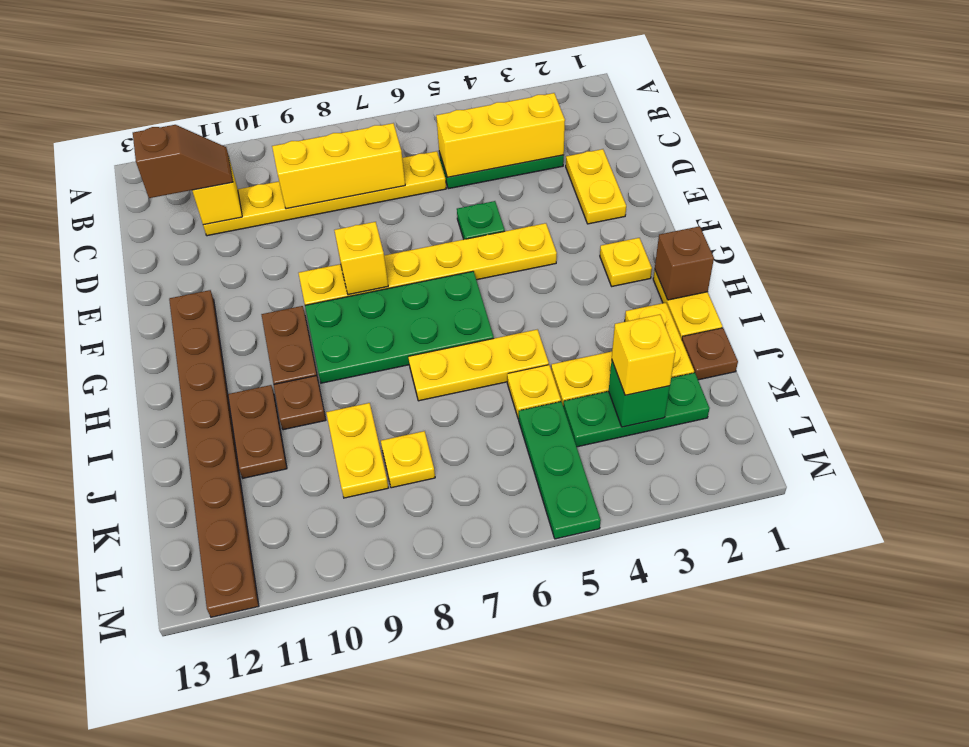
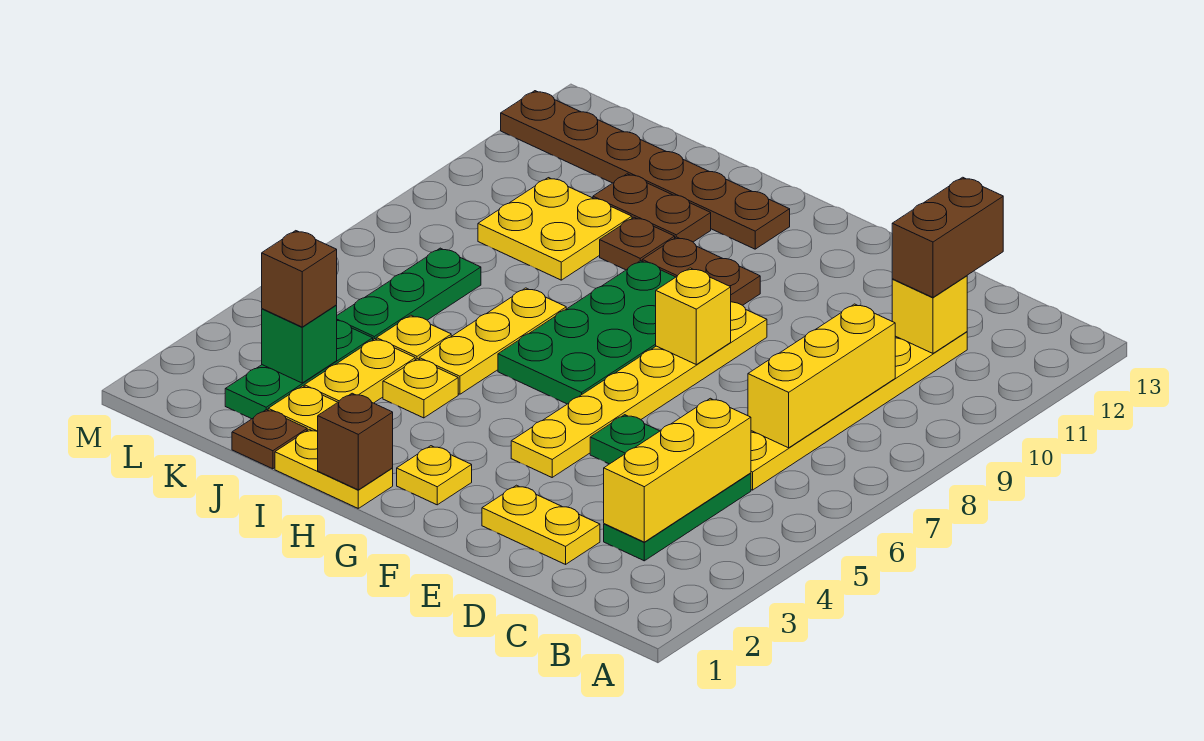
brown 1x2 slope [133,125,233,198] -> brown 1x2 brick [892,177,1003,297]
brown 1x8 plate [169,290,259,617] -> brown 1x6 plate [501,91,790,249]
yellow 1x2 plate [326,403,388,498] -> yellow 2x2 plate [478,178,632,280]
yellow 1x1 brick [612,314,675,395] -> brown 1x1 brick [262,231,337,327]
green 1x3 plate [519,402,601,539] -> green 1x3 plate turned to [337,248,481,340]
yellow 1x1 plate [381,431,435,488] -> yellow 1x1 plate moved to [383,359,458,418]

